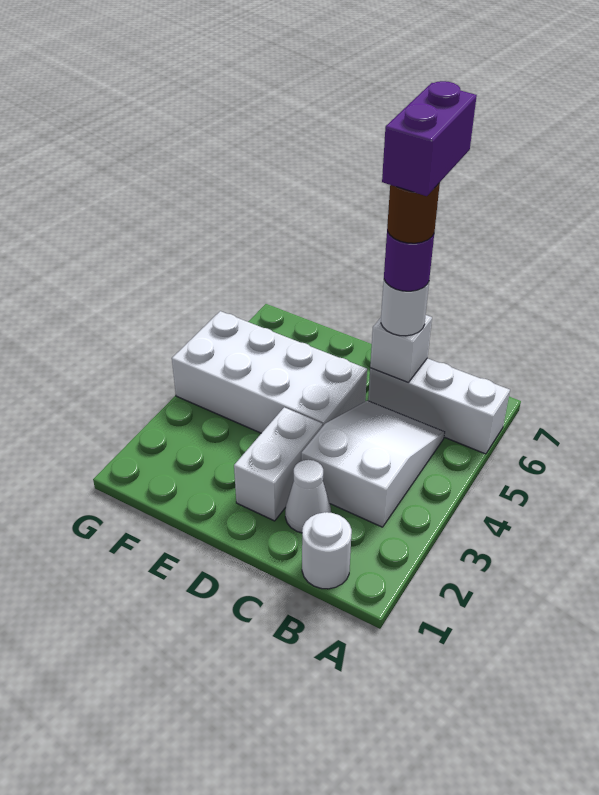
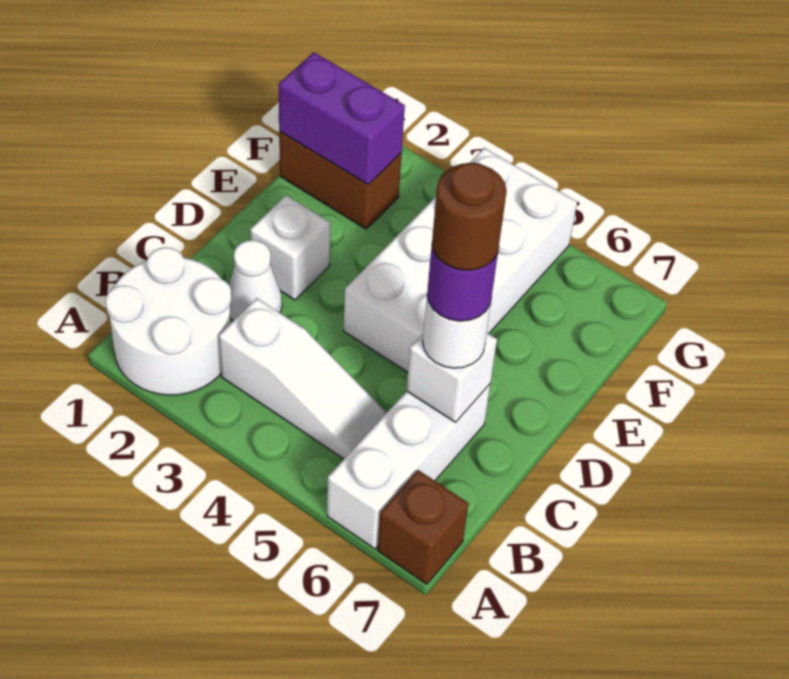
none -> brown 1x1 brick [378,470,468,584]
white 1x1 round brick [302,512,352,589] -> white 2x2 round brick [106,247,231,395]
white 2x3 slope [301,401,445,527] -> white 1x3 slope [219,298,387,459]
purple 1x2 brick [382,81,477,196] -> purple 1x2 brick moved to [279,52,405,185]
white 1x2 brick [234,407,323,521] -> white 1x1 brick [250,195,330,300]
none -> brown 1x2 brick [279,131,402,229]

